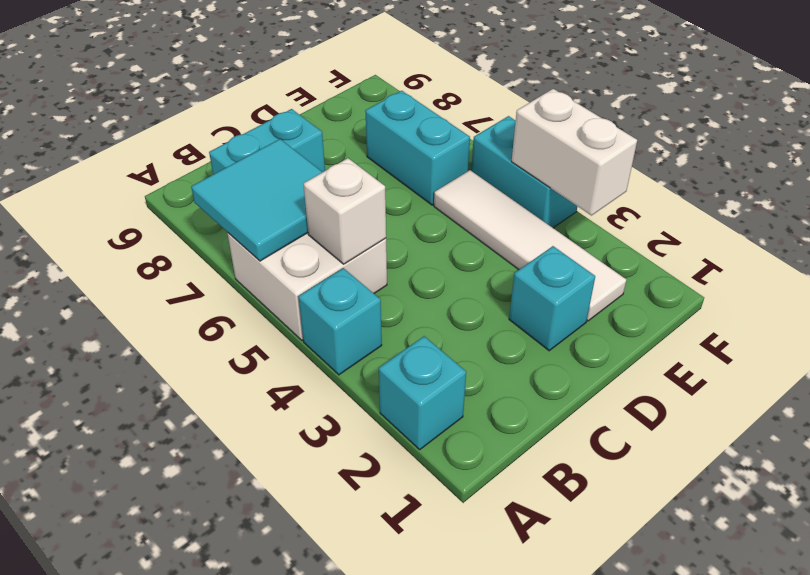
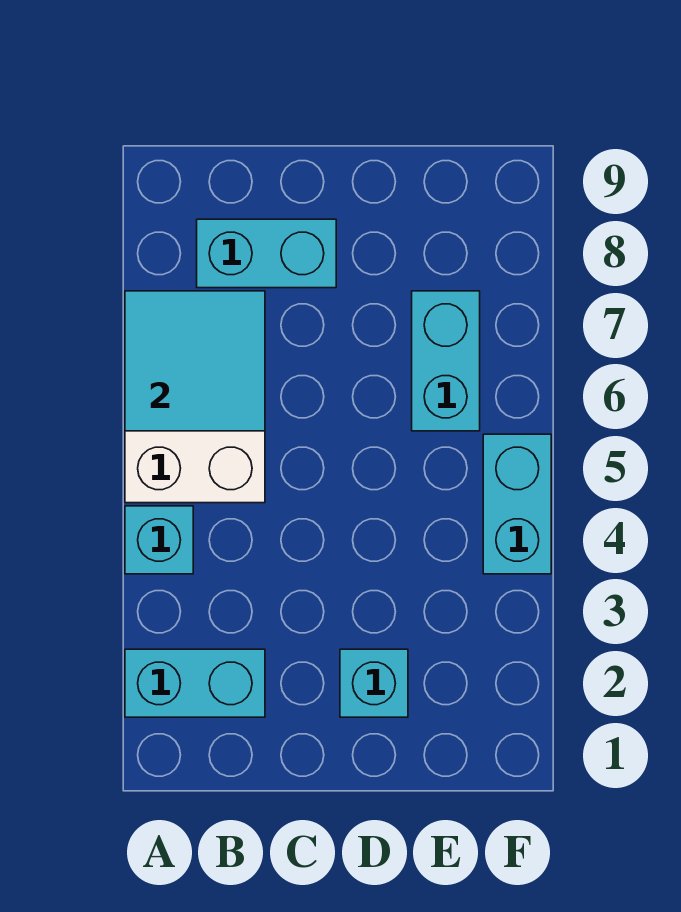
cyan 1x1 brick [379,336,466,450] -> cyan 1x2 brick [125,649,265,717]
white 1x1 brick [304,158,386,264] -> none
white 1x4 tile [434,170,626,321] -> none
white 1x2 brick [512,89,637,216] -> none

